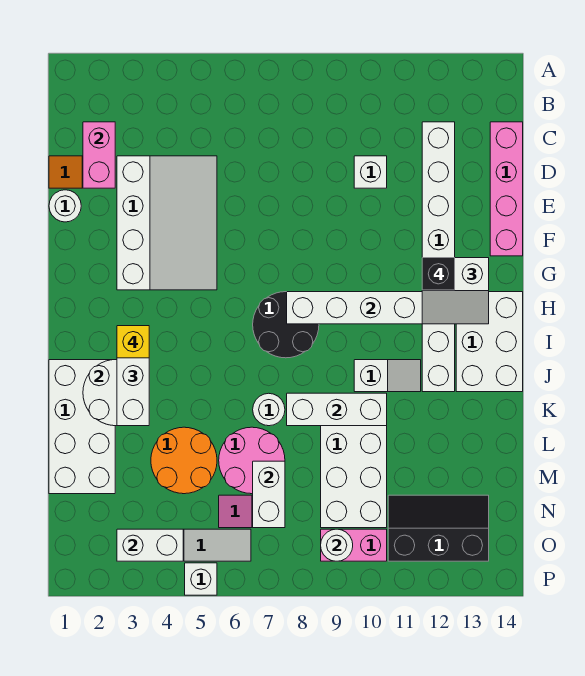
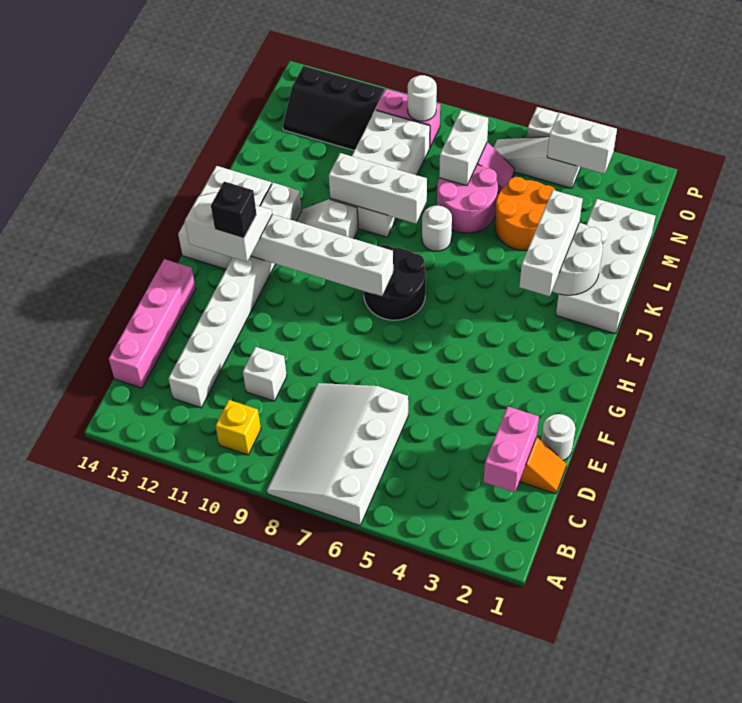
white 3x4 slope [117,156,217,290] -> white 3x4 slope moved to [267,383,408,525]
yellow 1x1 brick [117,326,149,358] -> yellow 1x1 brick moved to [216,400,261,455]

